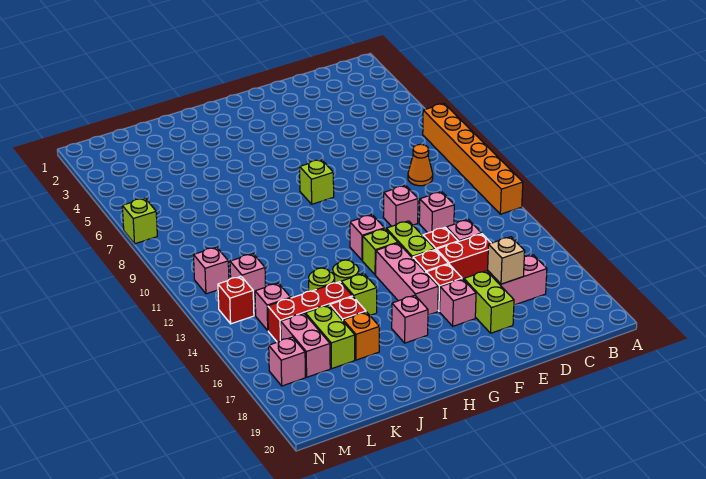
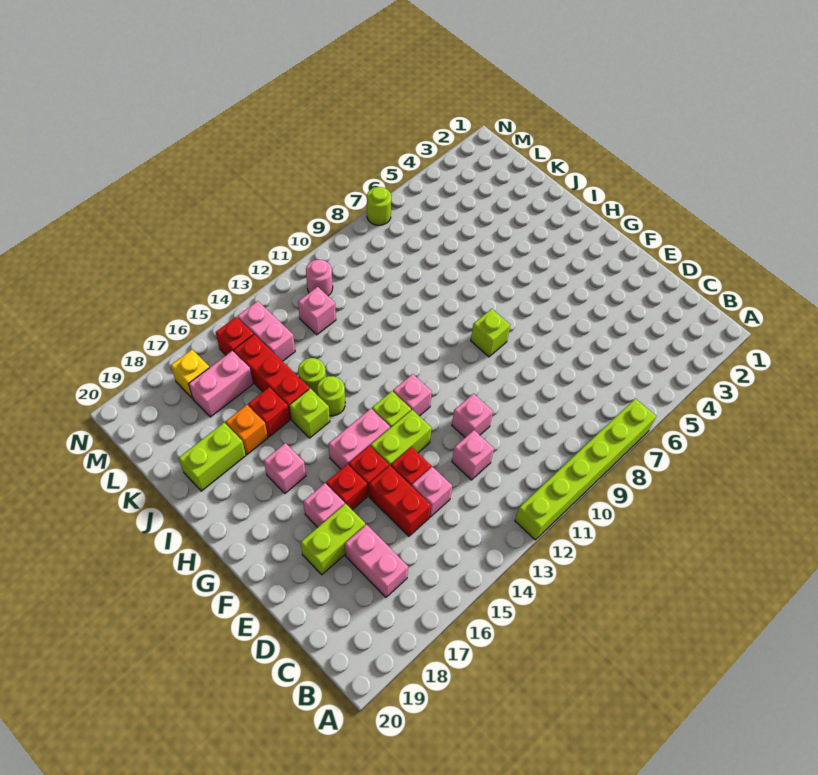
orange 1x6 brick [423,104,523,214] -> lime 1x6 brick [515,399,656,540]
orange 1x1 cone [408,144,433,186] -> none
tan 1x1 brick [488,237,525,284] -> none
pink 1x3 brick [376,243,438,315] -> pink 1x2 brick [329,409,390,469]
lime 1x2 brick [305,305,355,369] -> lime 1x2 brick moved to [178,423,246,491]
pink 1x1 brick [255,283,291,330] -> pink 1x2 brick [237,301,295,361]
pink 1x1 brick [194,247,229,294] -> pink 1x1 round brick [306,259,333,296]
red 1x1 brick [218,277,254,324] -> red 1x1 brick moved to [216,317,254,355]
pink 1x1 brick [269,337,305,386] -> yellow 1x1 brick [171,350,209,399]
lime 1x1 brick [122,198,157,244] -> lime 1x1 round brick [367,187,391,225]

